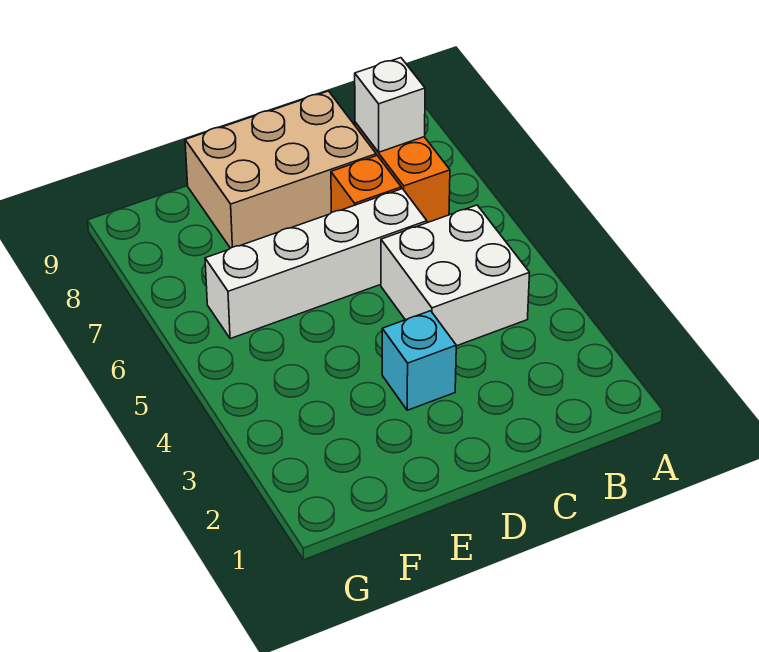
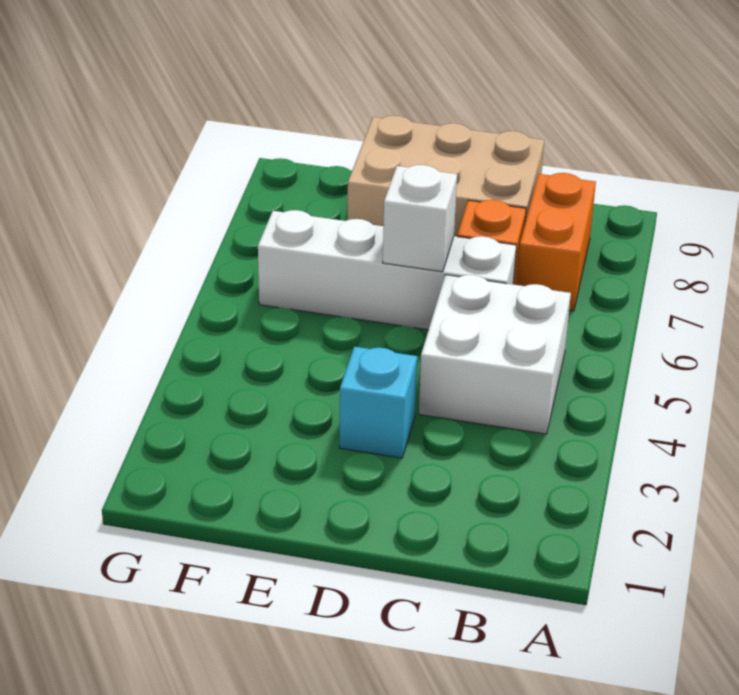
white 1x1 brick [355,58,425,152] -> white 1x1 brick moved to [383,165,457,272]

